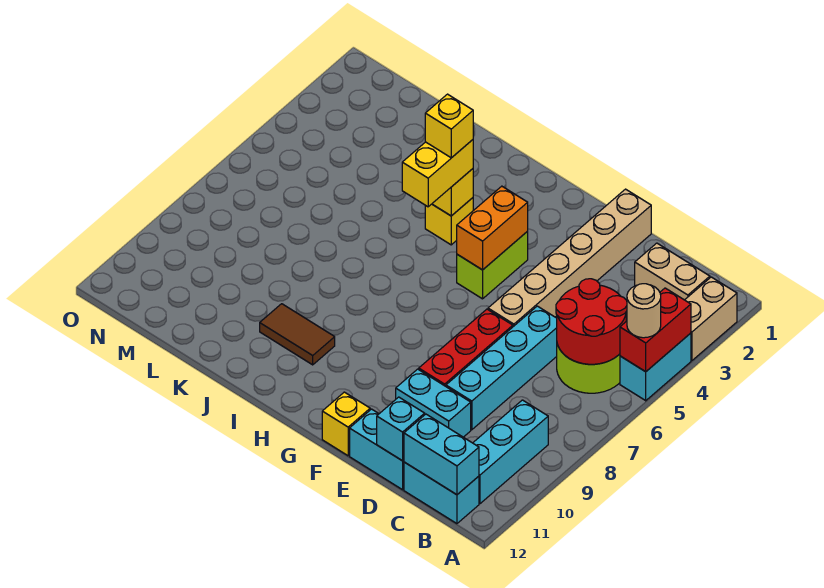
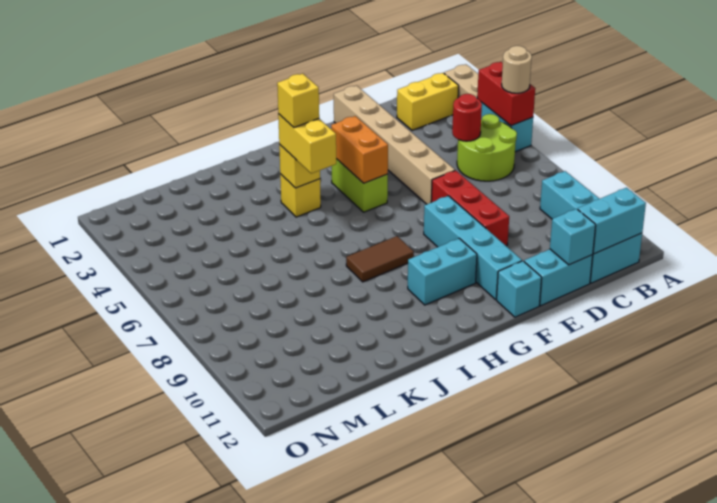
tan 1x2 brick [635,243,710,300] -> yellow 1x2 brick [397,73,459,130]
red 2x2 round brick [556,279,627,364] -> red 1x1 round brick [452,94,482,141]
cyan 1x4 brick [446,306,557,430] -> cyan 1x4 brick moved to [424,196,522,300]
cyan 1x2 brick [396,369,471,437] -> cyan 1x2 brick moved to [408,238,477,305]
yellow 1x1 brick [322,392,370,456] -> cyan 1x1 brick [497,261,542,317]
brown 1x2 tile [260,304,335,365] -> brown 1x2 tile moved to [346,236,414,282]

